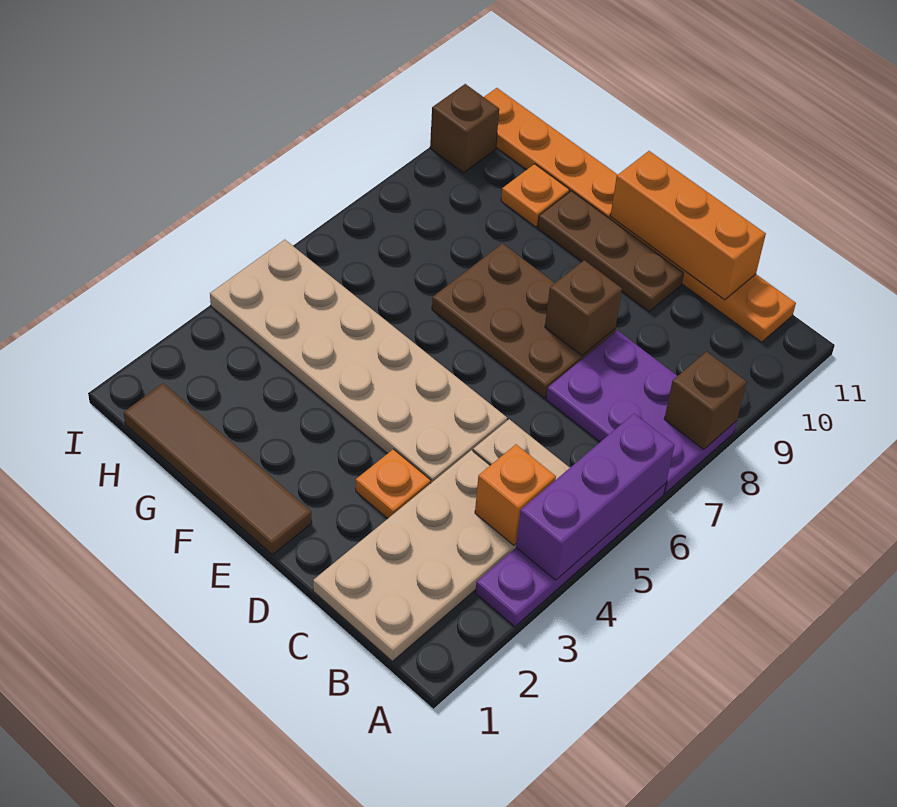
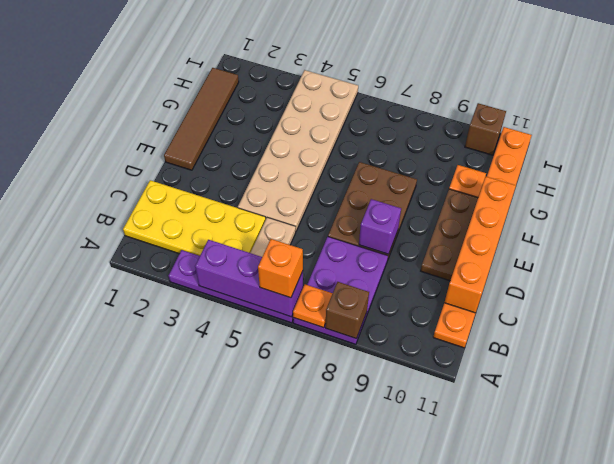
tan 2x4 plate [313,450,516,661] -> yellow 2x4 plate [123,180,266,256]
orange 1x1 brick [475,444,556,545] -> orange 1x1 brick moved to [258,239,303,298]
orange 1x3 brick [611,151,766,300] -> orange 1x4 brick [444,176,516,313]
orange 1x1 plate [356,449,431,519] -> orange 1x1 plate moved to [293,284,333,328]
brown 1x1 brick [545,260,622,356] -> purple 1x1 brick [359,199,401,254]

